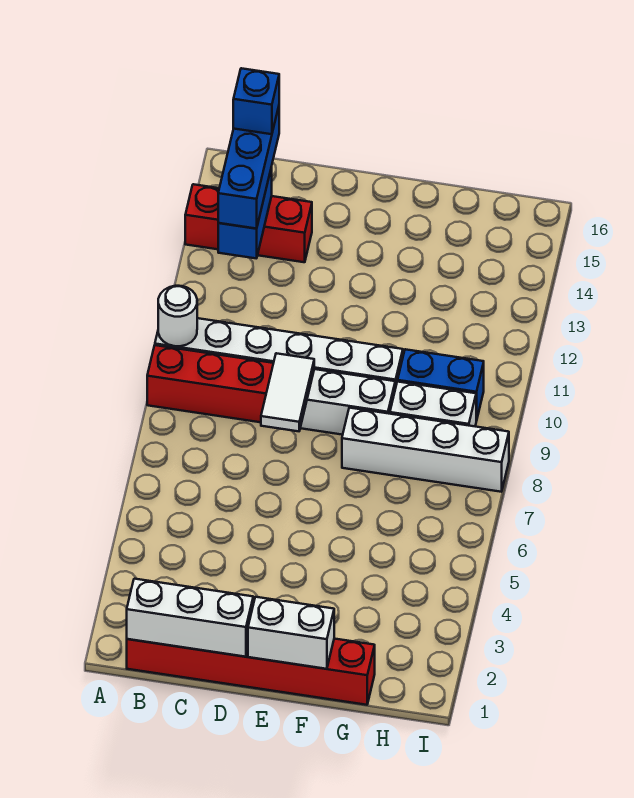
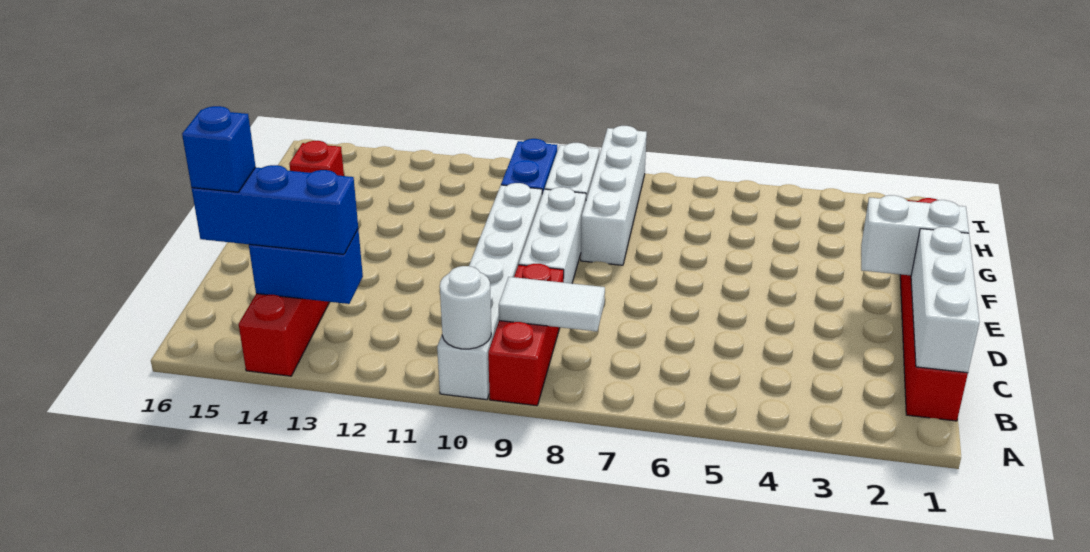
white 1x2 tile [261,353,314,431] -> white 1x2 tile moved to [499,277,605,331]
white 1x2 brick [248,597,334,669] -> white 1x2 brick turned to [861,195,969,275]
none -> red 1x1 brick [289,141,344,176]

